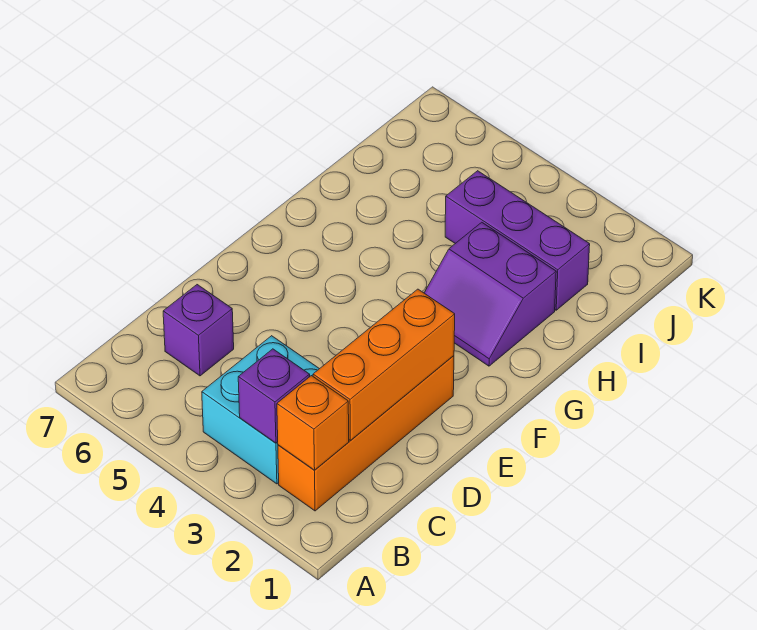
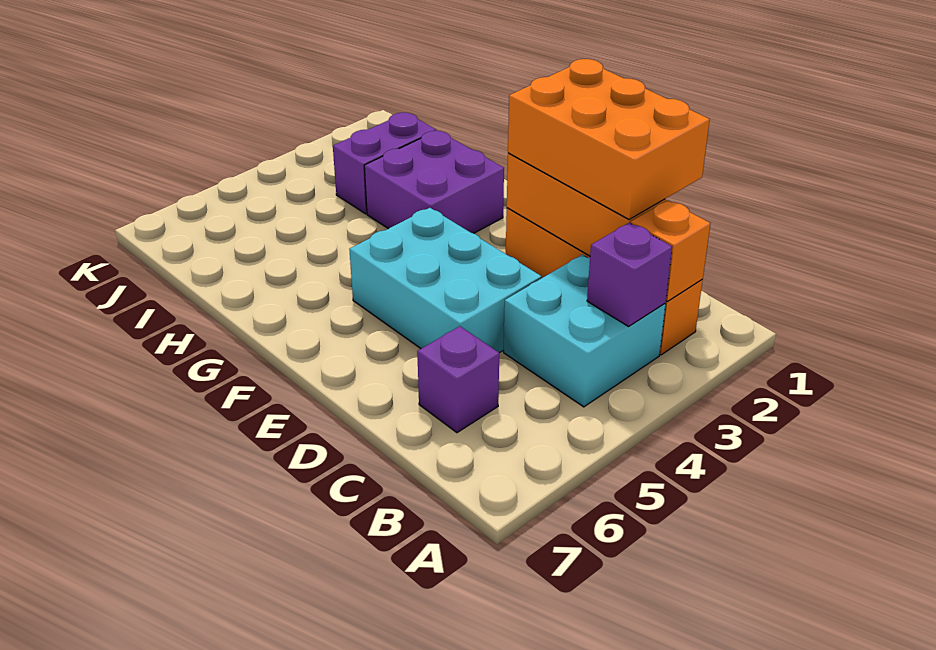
none -> orange 2x3 brick [508,59,710,219]
none -> cyan 2x3 brick [349,208,541,353]
purple 2x2 slope [424,222,556,366] -> purple 2x2 brick [364,131,504,233]
purple 1x3 brick [445,171,590,310] -> purple 1x2 brick [333,113,436,214]

